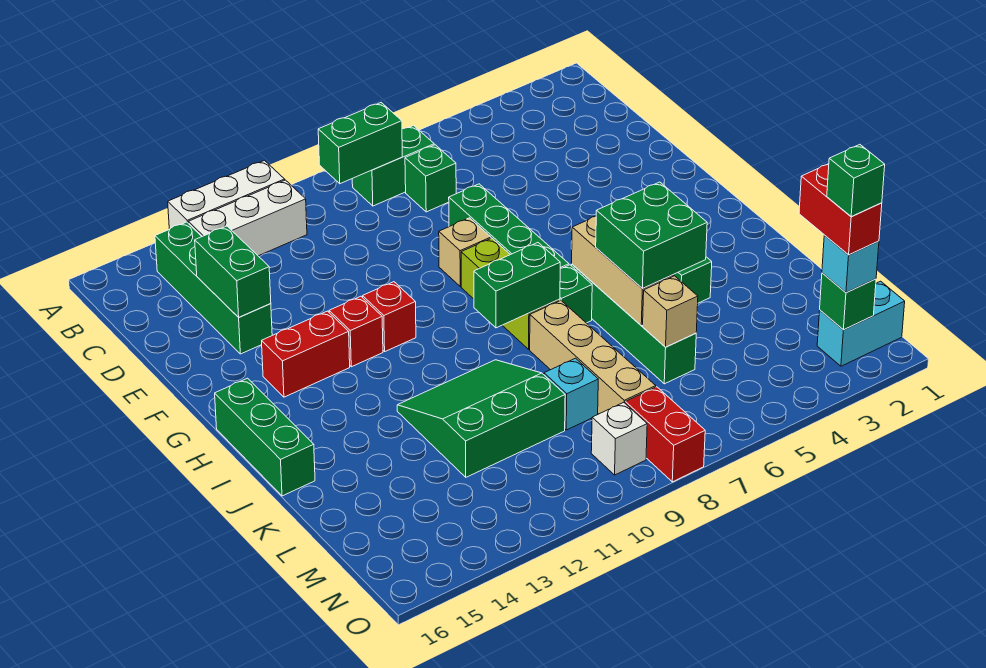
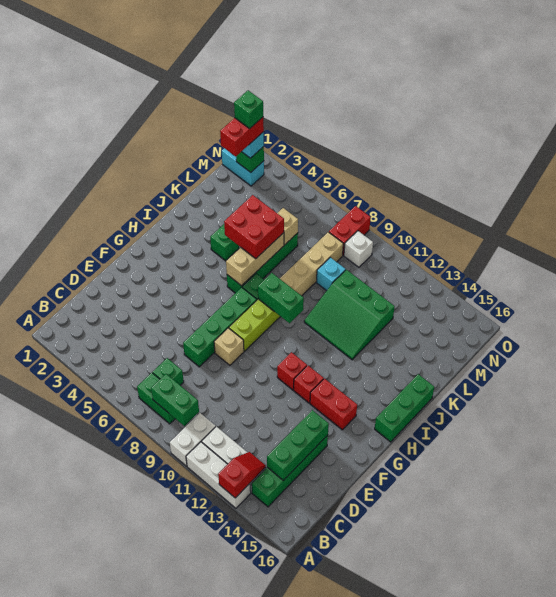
none -> white 1x2 brick [170,413,216,466]
none -> red 1x2 slope [218,452,266,498]
green 1x2 brick [195,226,271,317] -> green 1x3 brick [267,410,329,481]
green 2x2 brick [596,182,707,289] -> red 2x2 brick [224,195,284,258]

